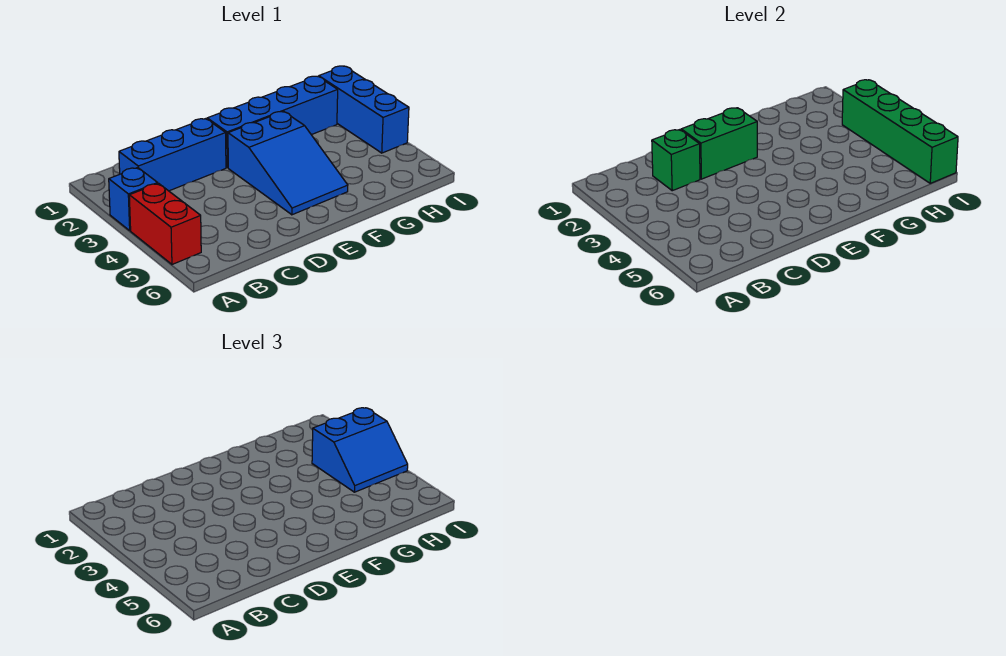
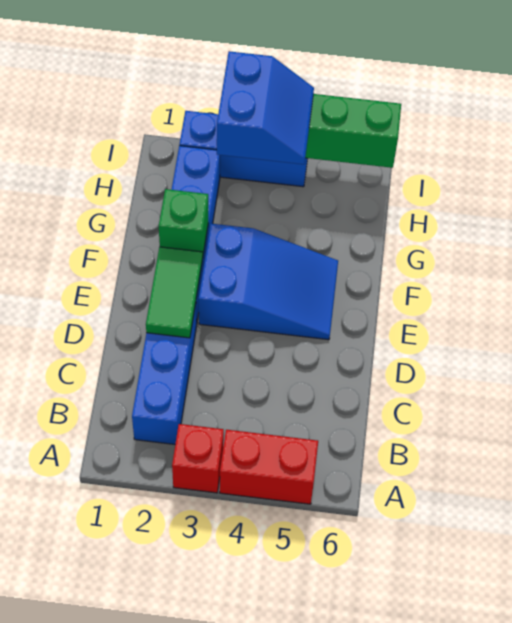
blue 1x1 brick [109,168,158,231] -> red 1x1 brick [172,424,224,493]
green 1x1 brick [652,130,700,191] -> green 1x1 brick moved to [159,189,208,259]
green 1x2 brick [681,108,757,179] -> green 1x2 tile [146,247,202,338]

